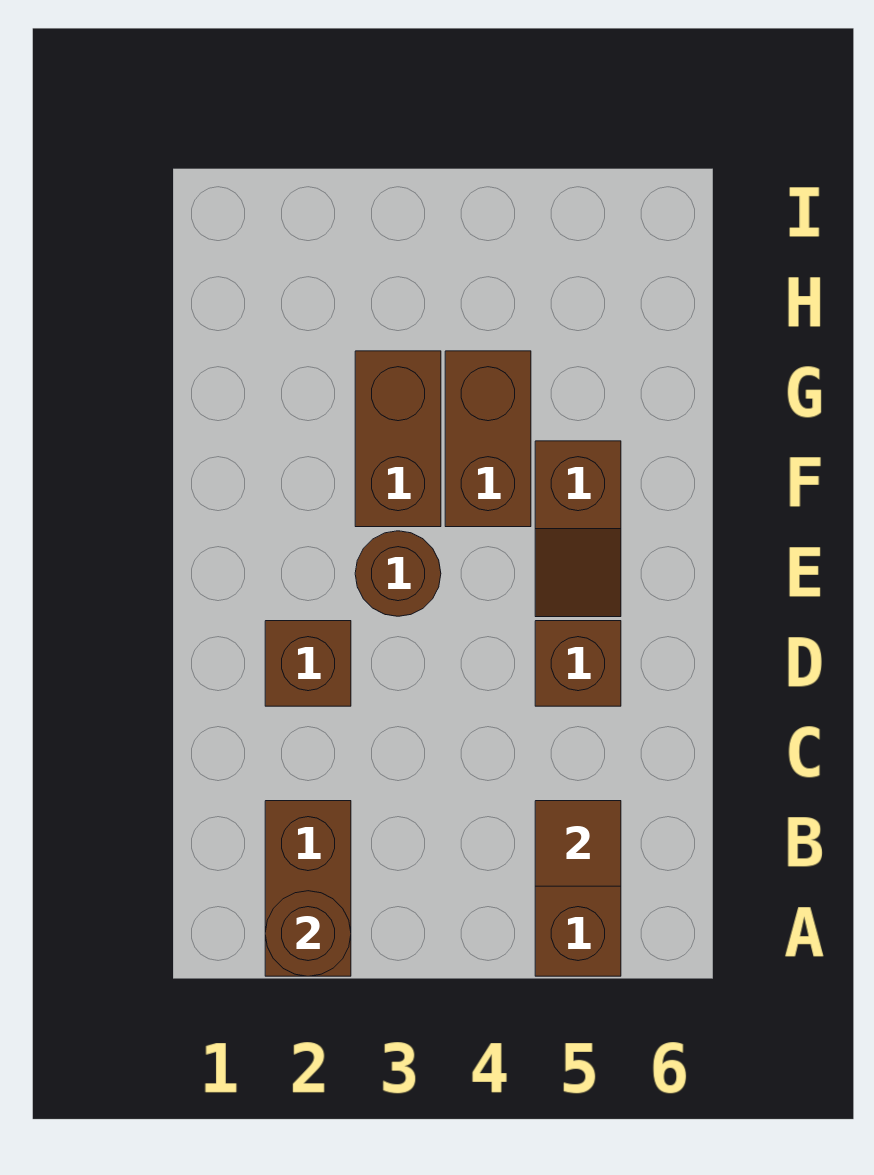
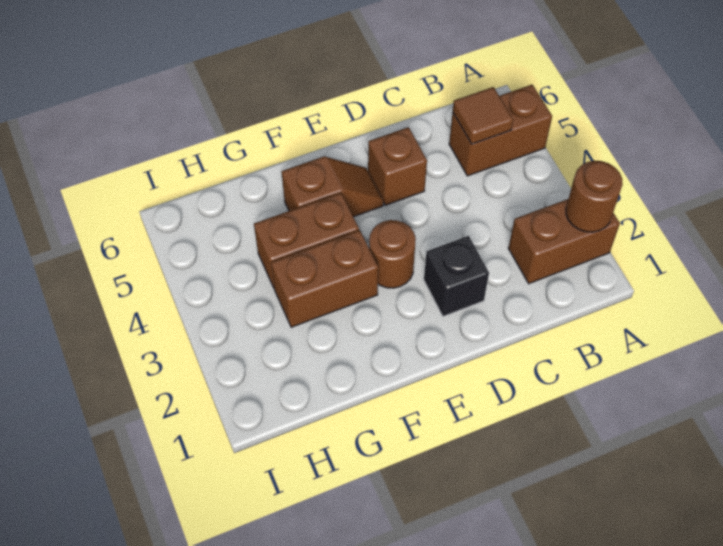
brown 1x1 brick [265,621,351,706] -> black 1x1 brick [424,236,489,316]

